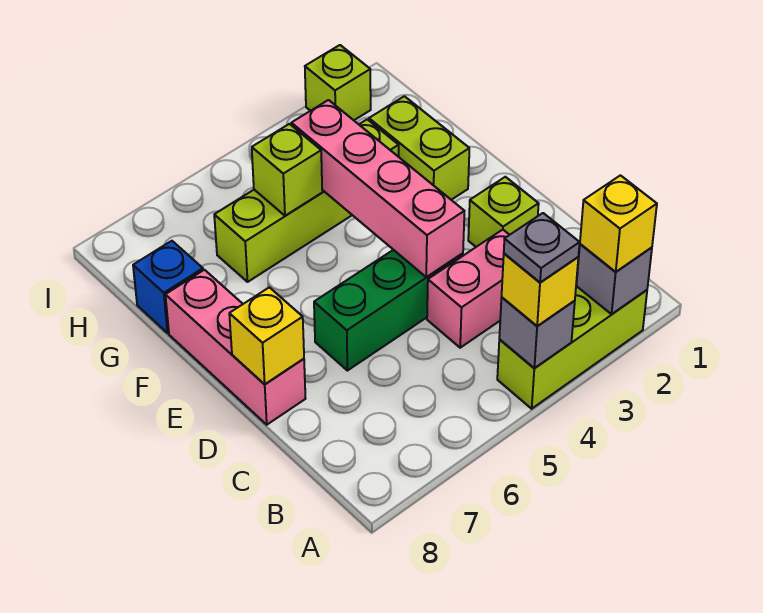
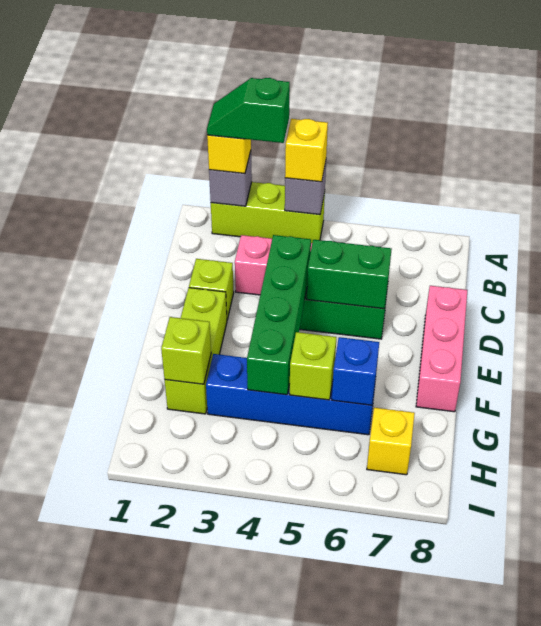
none -> green 1x2 slope [207,78,290,143]
grey 1x1 plate [504,213,580,282] -> none
pink 1x4 brick [291,100,464,277] -> green 1x4 brick [247,235,311,395]
none -> green 1x2 brick [307,240,391,309]
yellow 1x1 brick [229,287,304,384] -> yellow 1x1 brick moved to [367,408,415,475]
lime 1x2 brick [369,96,469,200] -> lime 1x3 brick [165,288,227,414]
lime 1x4 brick [214,119,399,282] -> blue 1x4 brick [206,354,376,435]
blue 1x1 brick [133,241,203,333] -> blue 1x1 brick moved to [332,337,379,405]
lime 1x1 brick [305,45,371,120] -> lime 1x1 brick moved to [161,317,211,384]

